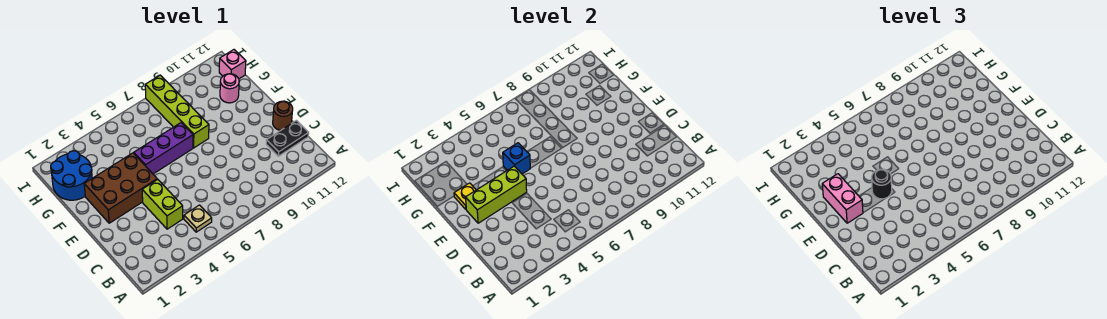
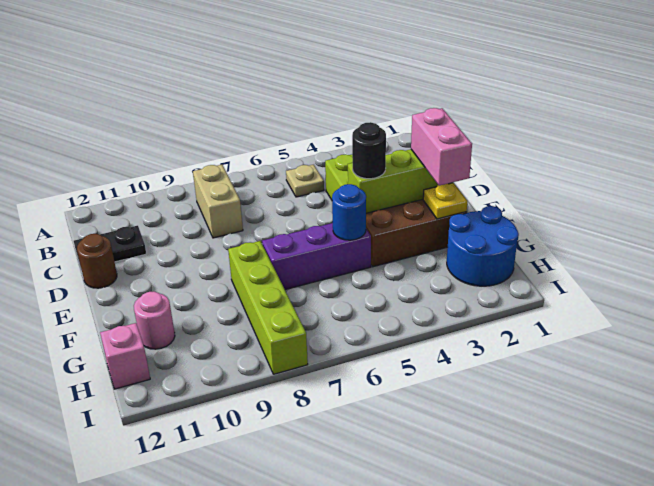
none -> tan 1x2 brick [193,165,243,238]
blue 1x1 brick [503,143,530,174] -> blue 1x1 round brick [332,184,366,240]

